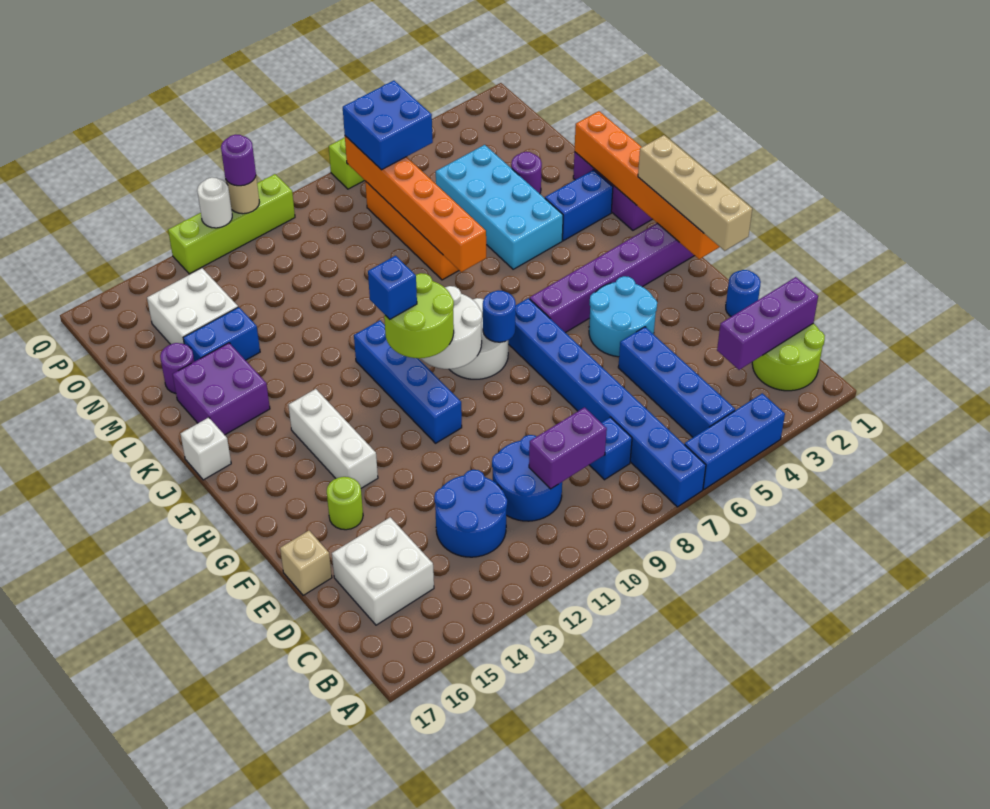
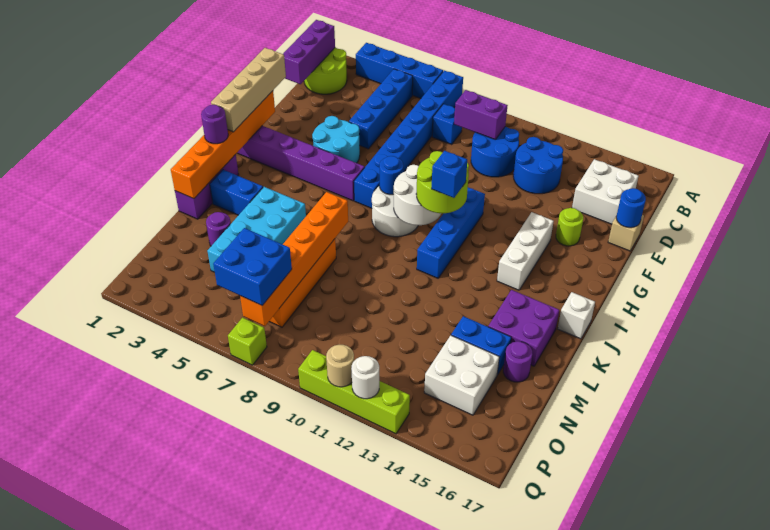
blue 1x3 brick [685,393,785,489] -> blue 1x4 brick [356,43,443,98]
purple 1x3 brick [717,277,818,370] -> purple 1x3 brick turned to [283,20,335,84]
blue 1x1 round brick [726,270,761,317] -> blue 1x1 round brick moved to [616,188,646,228]
purple 1x1 round brick [221,134,256,186] -> purple 1x1 round brick moved to [201,105,228,144]

